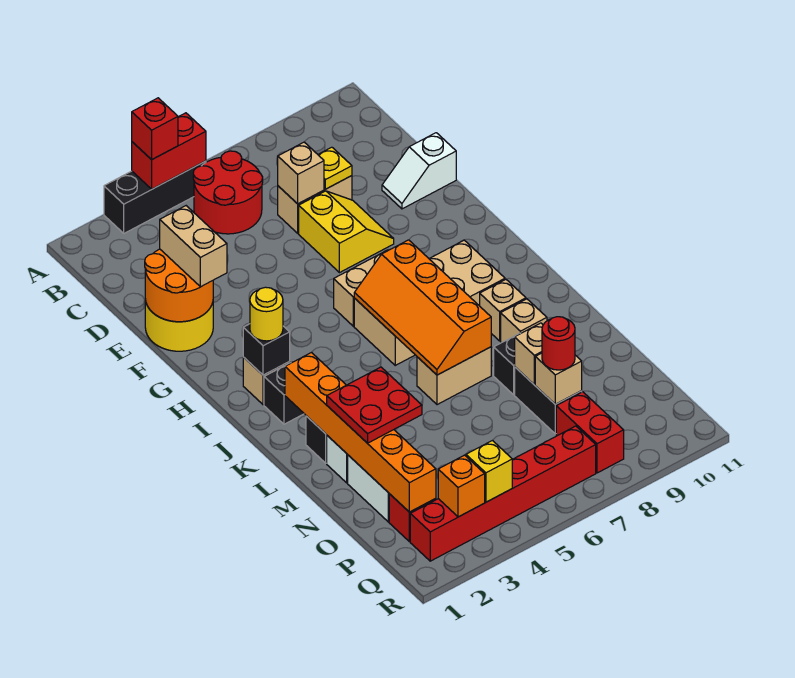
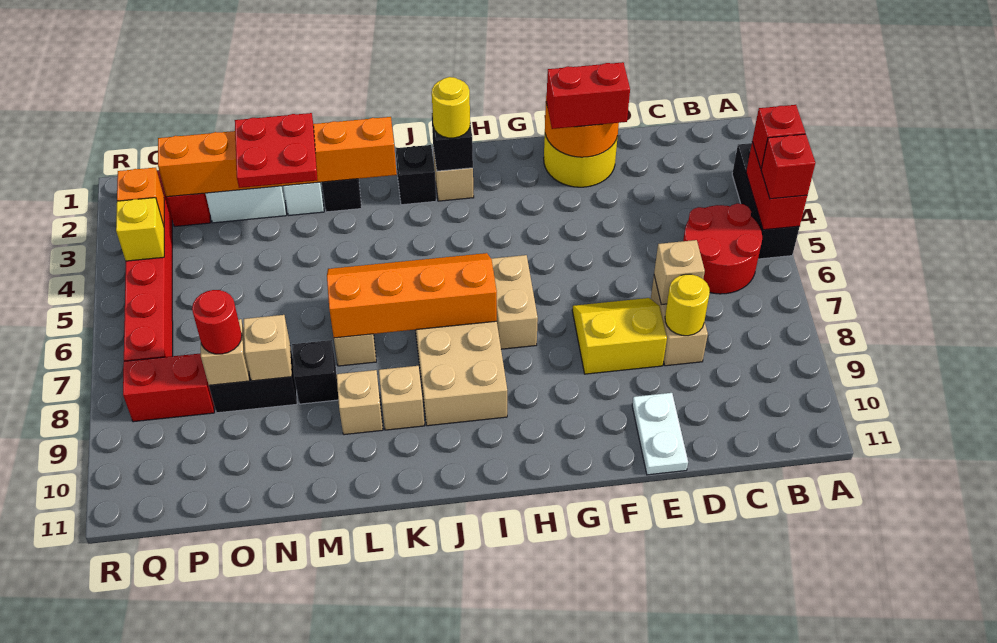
none -> red 1x1 brick [761,134,815,199]
yellow 1x1 plate [318,147,352,189] -> yellow 1x1 round brick [665,274,710,336]
tan 1x2 brick [160,206,227,287] -> red 1x2 brick [546,62,630,129]
yellow 2x2 slope [299,191,394,273] -> yellow 2x2 slope turned to [572,298,667,374]
white 1x2 slope [382,133,456,209] -> white 1x2 plate [632,393,688,475]

